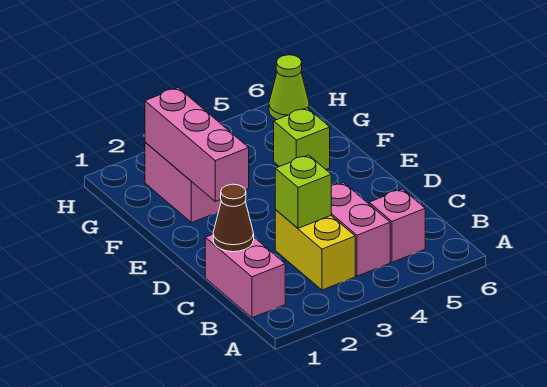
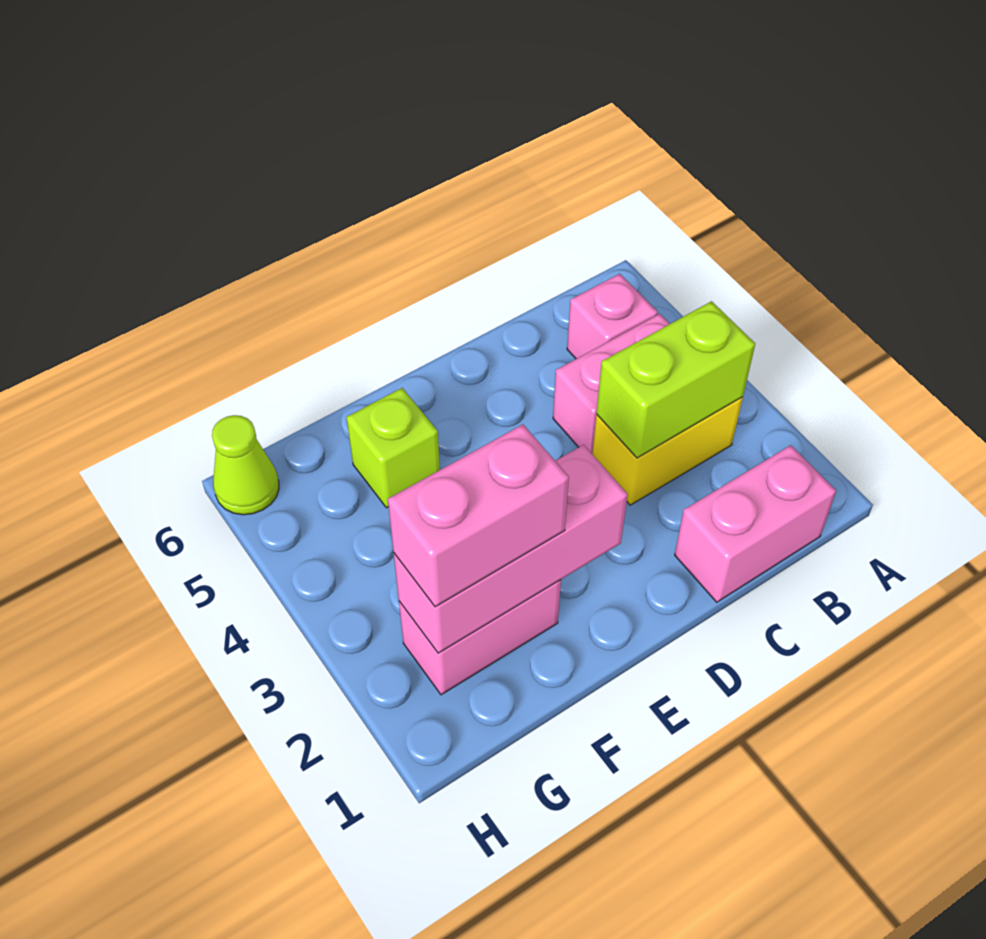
brown 1x1 cone [213,184,254,252] -> none
lime 1x1 brick [275,155,331,228] -> lime 1x2 brick [596,301,755,458]
none -> pink 1x2 brick [388,424,569,607]

